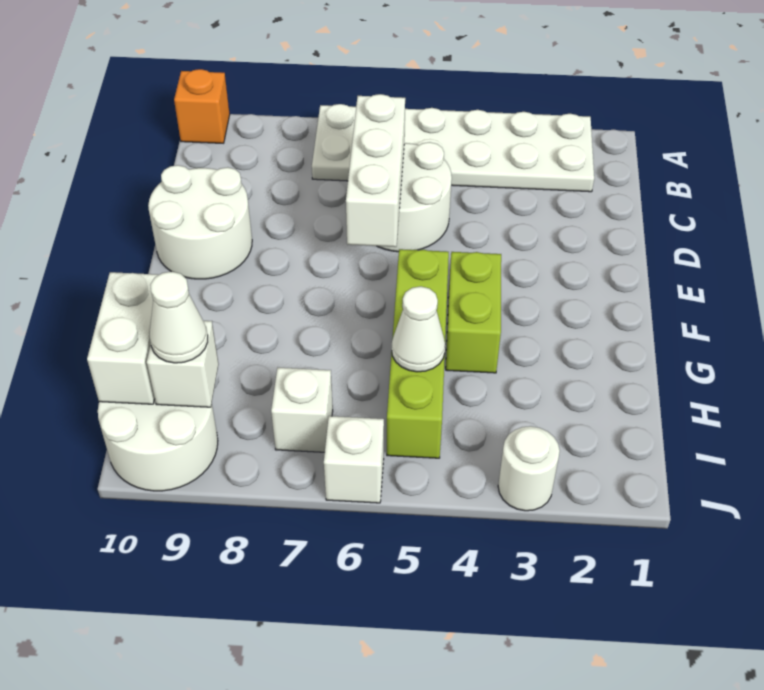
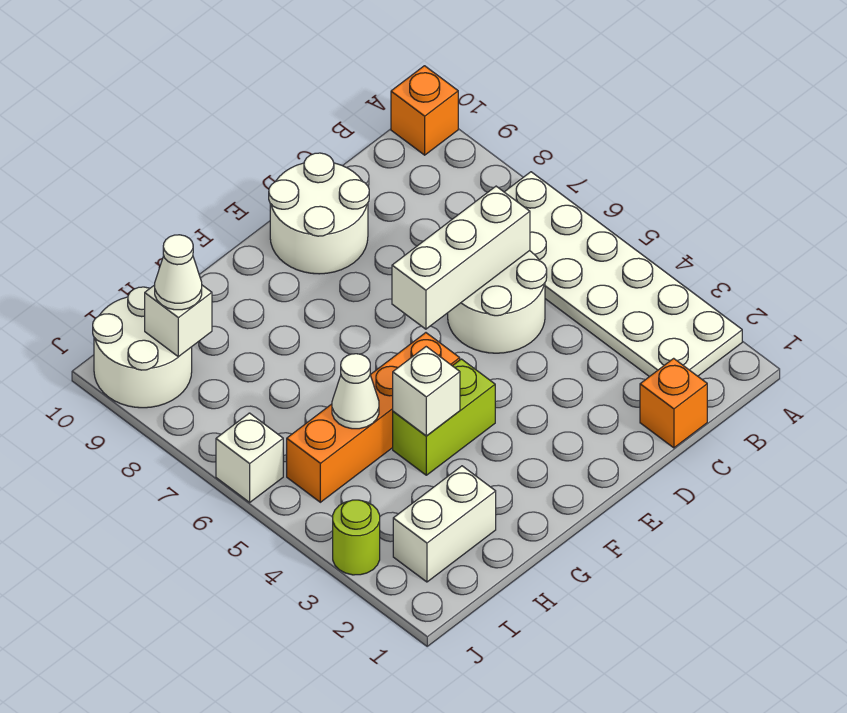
none -> orange 1x1 brick [640,358,707,448]
lime 1x4 brick [387,249,449,458] -> orange 1x4 brick [287,333,460,502]
white 1x2 brick [87,272,158,404] -> white 1x2 brick moved to [393,466,496,582]
white 1x1 brick [271,368,333,452] -> white 1x1 brick moved to [393,347,460,436]
white 1x1 round brick [498,426,560,511] -> lime 1x1 round brick [333,500,380,575]

